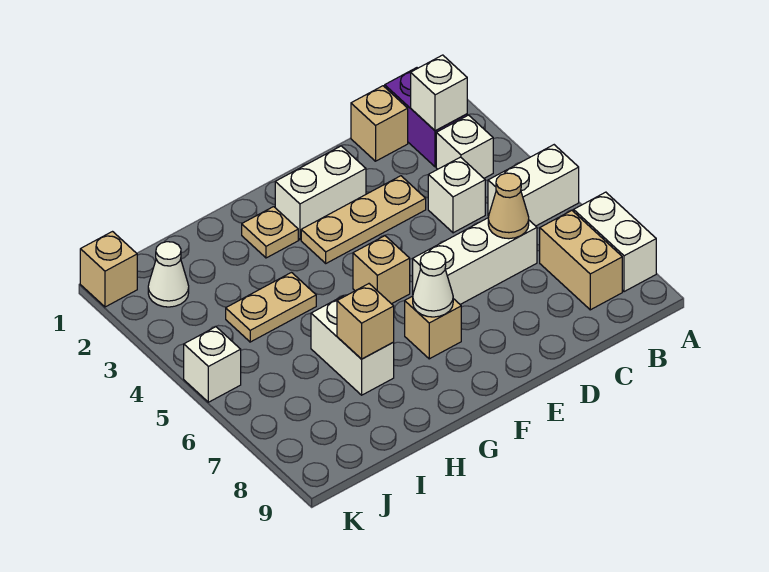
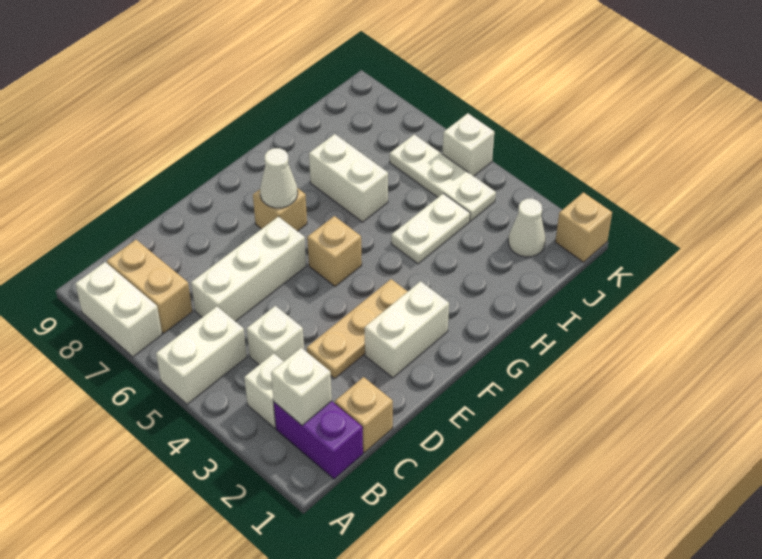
tan 1x1 cone [488,173,529,239] -> none
tan 1x1 plate [242,207,298,258] -> none
tan 1x2 plate [226,273,316,342] -> white 1x2 plate [391,194,470,264]
tan 1x1 brick [337,284,394,359] -> none
none -> white 1x3 plate [390,135,496,221]

